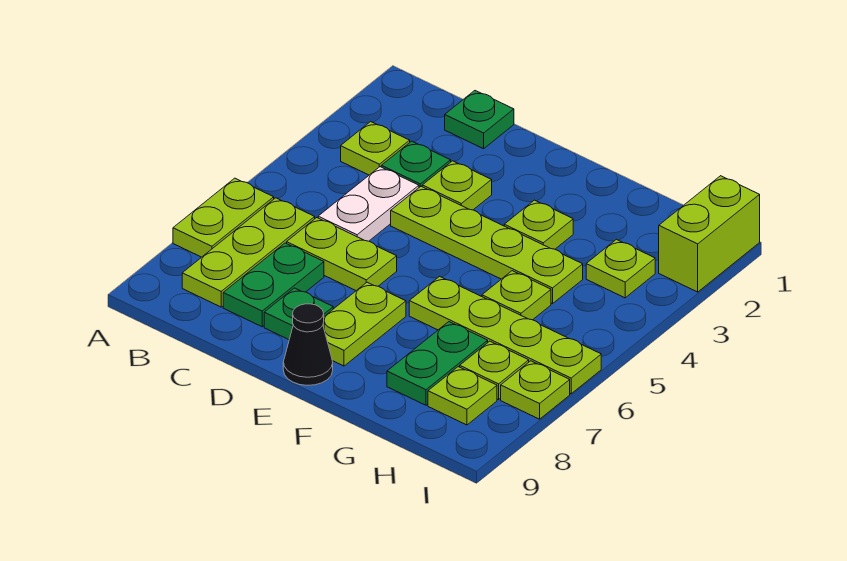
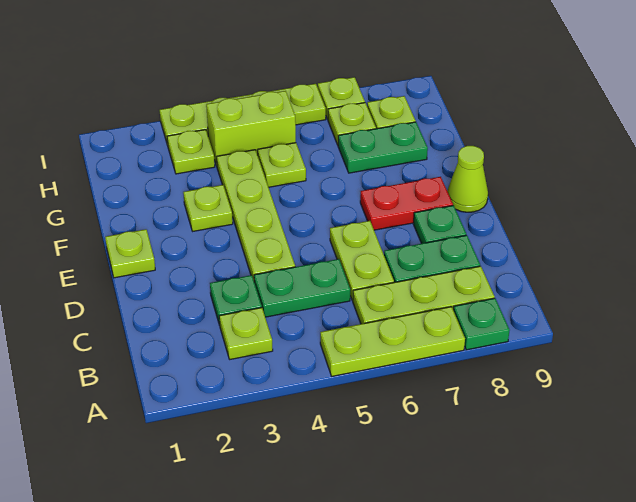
lime 1x2 plate [173,178,274,257] -> lime 1x3 plate [320,307,465,376]
green 1x1 plate [445,91,514,149] -> green 1x1 plate moved to [453,298,510,350]
white 1x2 plate [318,167,419,241] -> green 1x2 plate [254,259,350,317]
lime 1x1 plate [422,161,492,210] -> lime 1x1 plate moved to [105,229,155,278]
lime 1x2 plate [323,282,406,366] -> red 1x2 plate [360,177,453,230]
black 1x1 cone [283,304,333,385] -> lime 1x1 cone [447,146,488,212]
lime 1x4 plate [409,277,601,394] -> lime 1x4 plate turned to [160,84,326,145]
lime 1x2 brick [659,176,760,292] -> lime 1x2 brick moved to [206,91,296,166]

